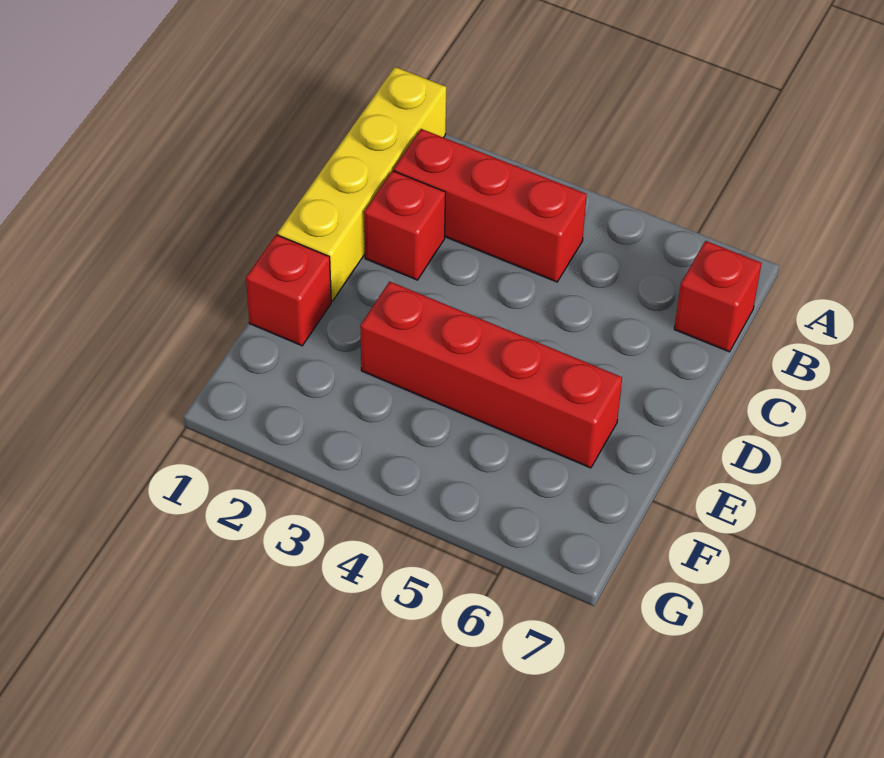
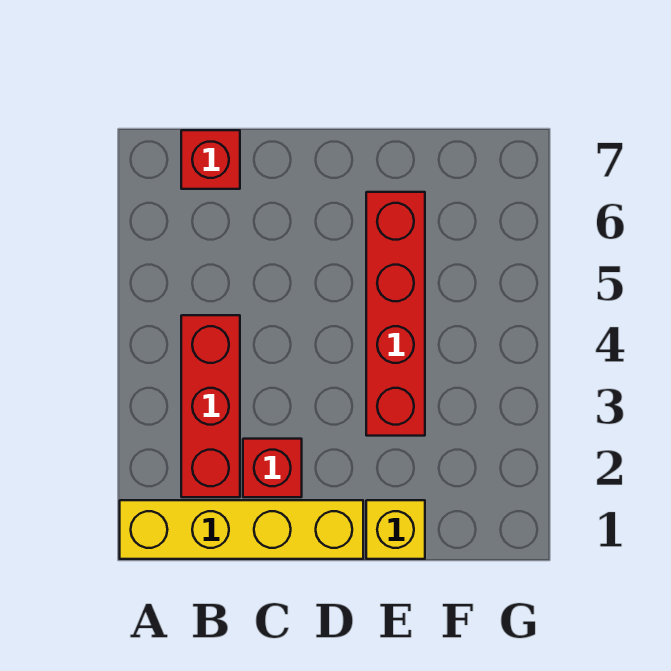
red 1x1 brick [246,235,331,346] -> yellow 1x1 brick [366,500,425,559]

